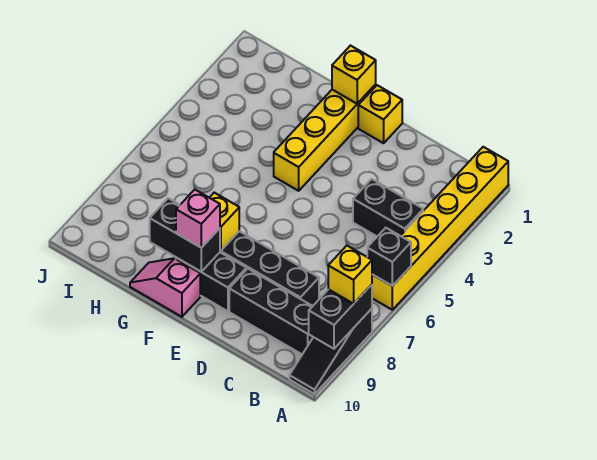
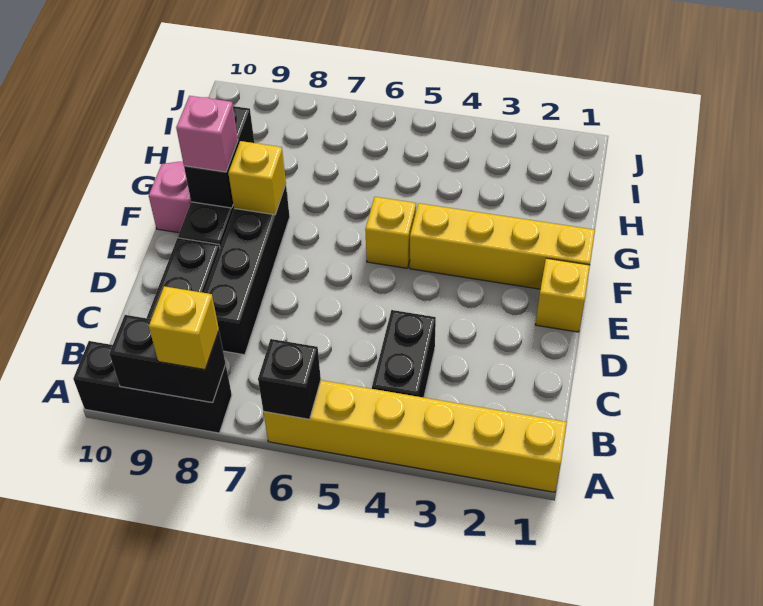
black 1x3 slope [289,309,372,394] -> black 1x3 brick [73,341,232,433]
yellow 1x1 brick [332,46,376,104] -> yellow 1x1 brick moved to [365,197,416,268]

